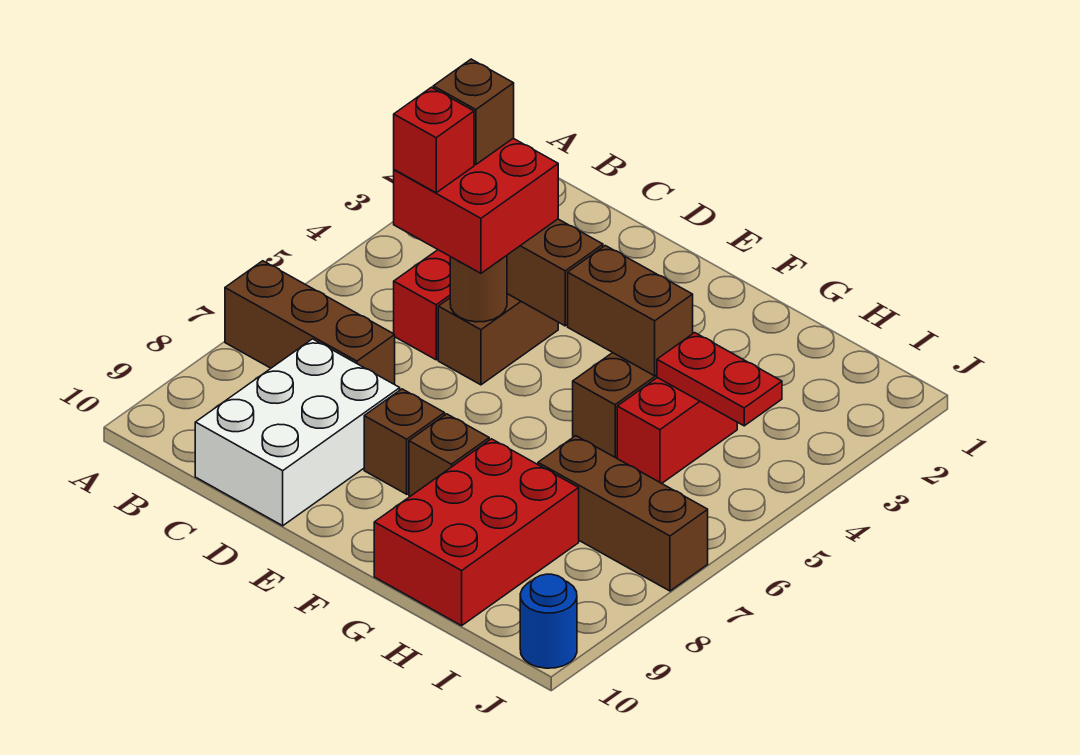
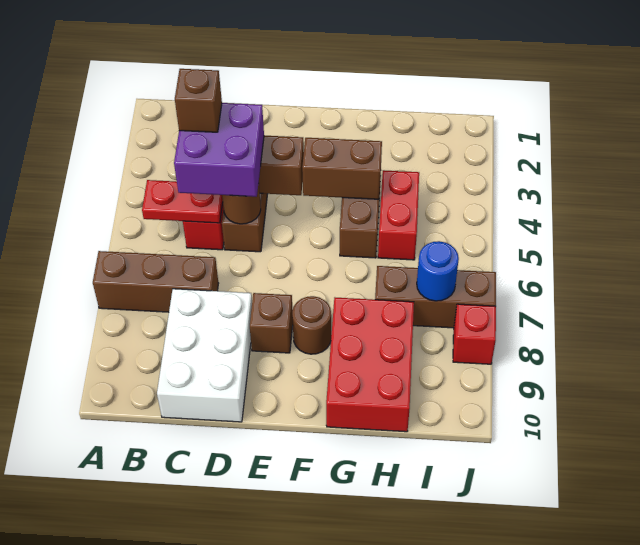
red 2x2 brick [394,138,558,273] -> purple 2x2 brick [174,103,264,197]
red 1x1 brick [394,87,474,193] -> red 1x1 brick moved to [453,304,496,364]
brown 1x1 brick [409,414,489,496] -> brown 1x1 round brick [292,296,331,354]
red 1x2 plate [657,333,782,426] -> red 1x2 plate moved to [142,180,223,223]
blue 1x1 round brick [520,574,577,668] -> blue 1x1 round brick moved to [417,241,459,301]

